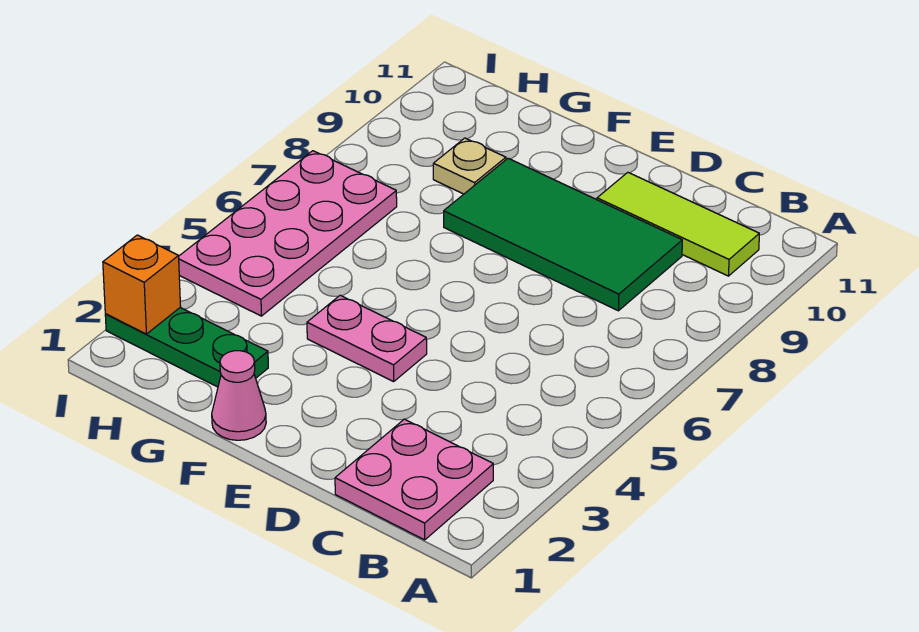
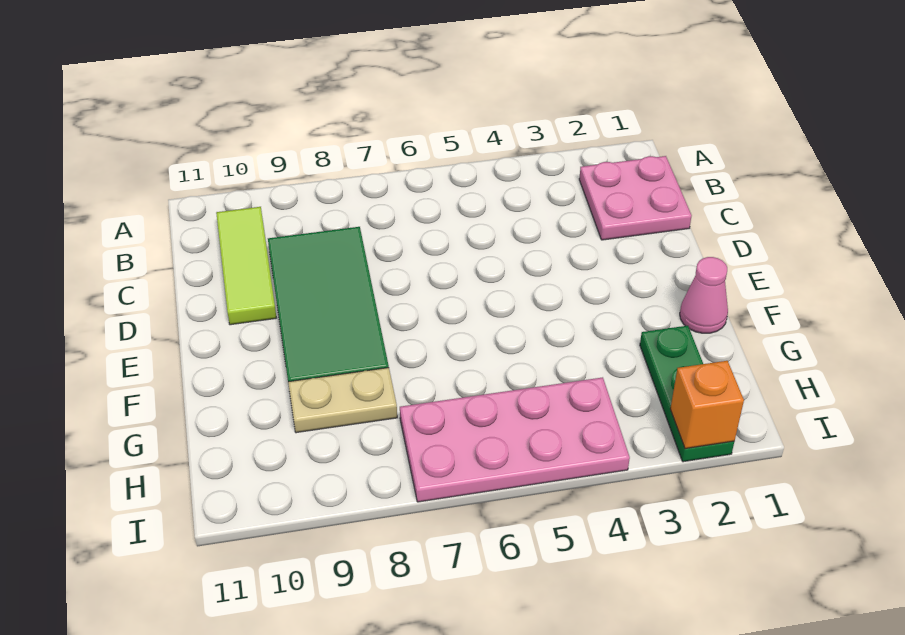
pink 1x2 plate [307,295,427,382] -> none
tan 1x1 plate [433,138,506,194] -> tan 1x2 plate [288,368,397,433]

